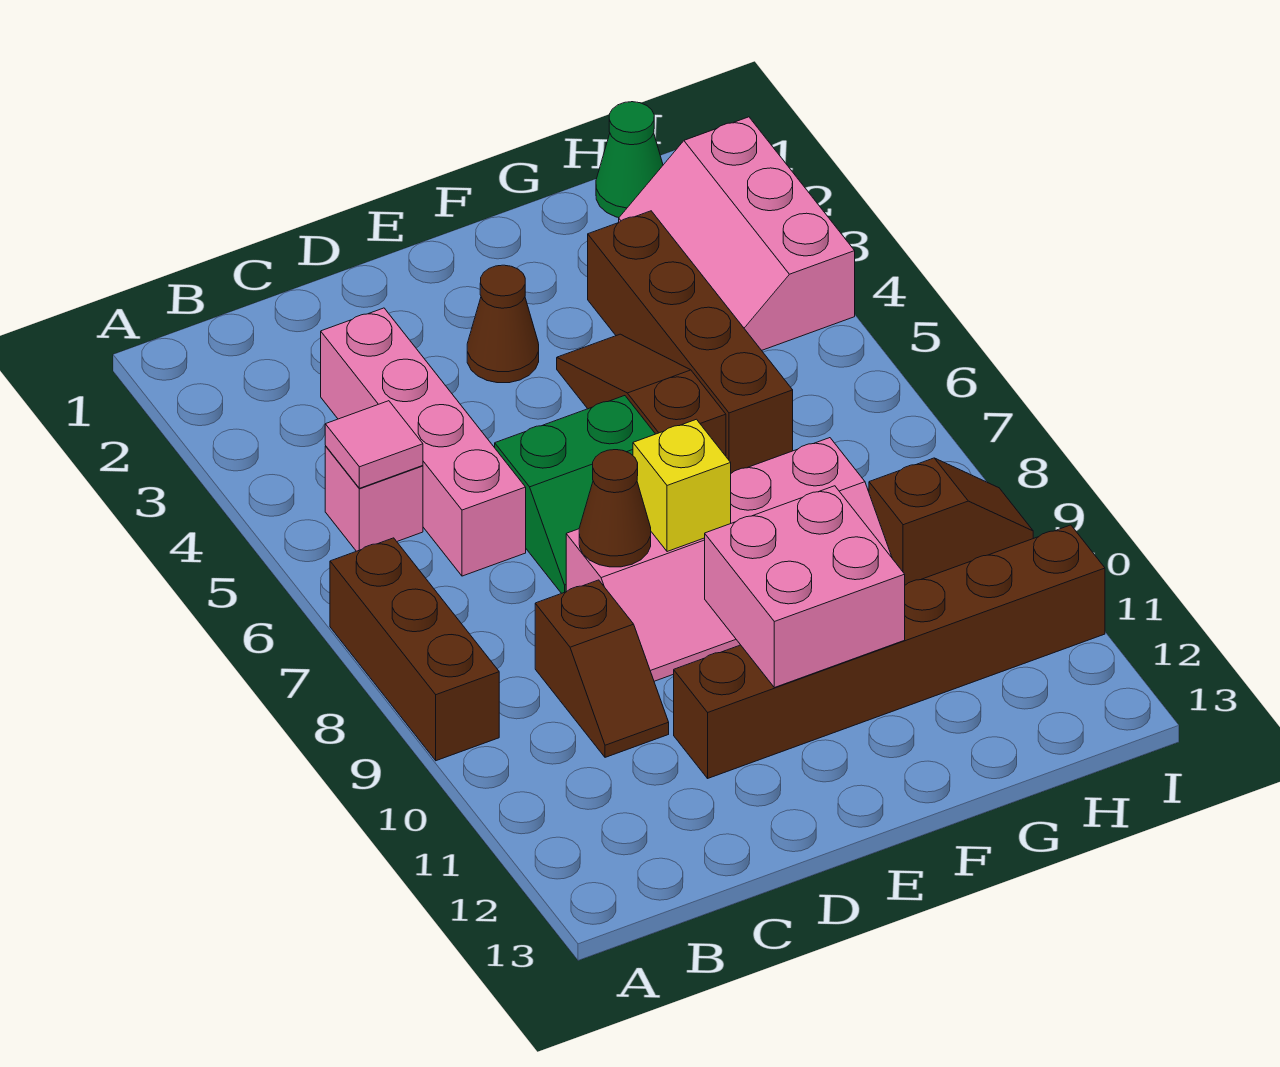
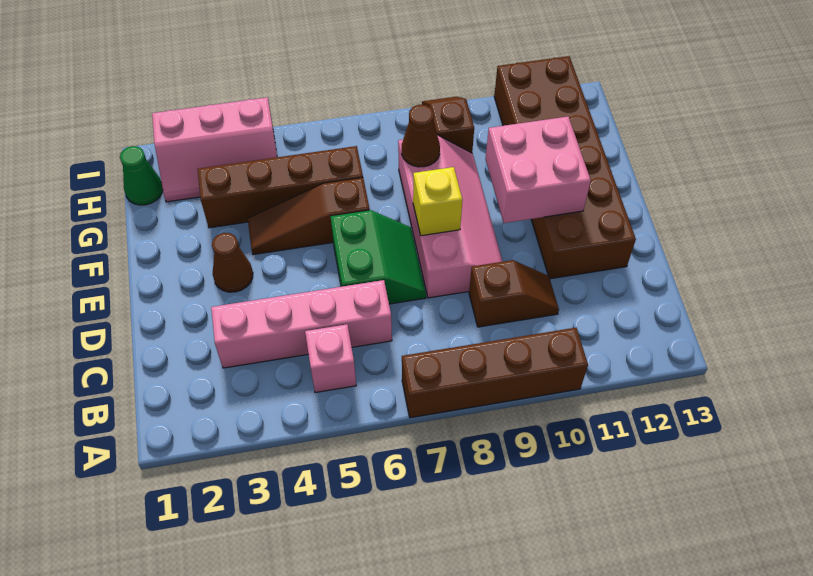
brown 1x3 brick [330,538,499,761] -> brown 1x4 brick [402,328,588,418]
pink 1x1 tile [325,401,423,488] -> none
brown 1x1 cone [579,450,651,567] -> brown 1x1 cone moved to [402,105,440,167]
brown 1x6 brick [674,525,1105,778] -> brown 2x6 brick [494,56,636,279]

